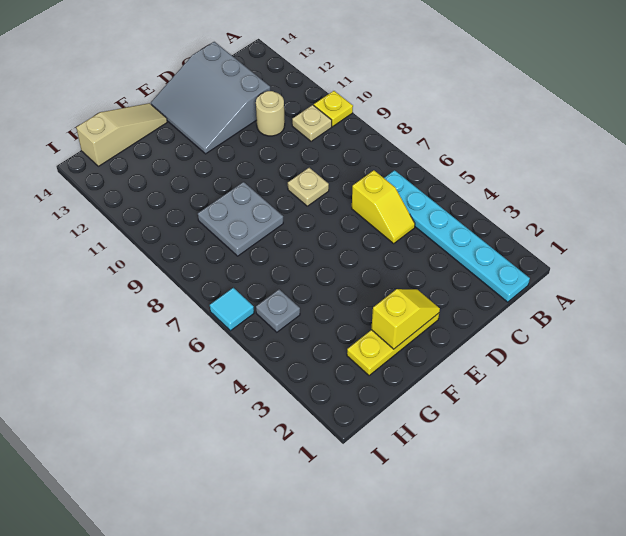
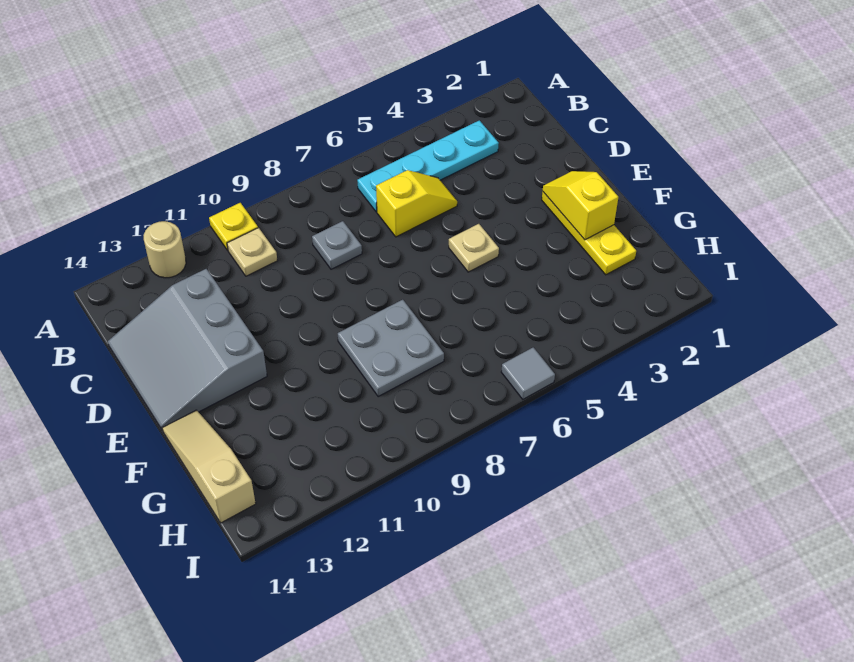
cyan 1x6 plate [384,170,530,302] -> cyan 1x4 plate [357,120,499,212]
tan 1x1 round brick [256,91,285,136] -> tan 1x1 round brick moved to [144,221,186,278]
grey 3x3 slope [151,42,270,154] -> grey 3x3 slope turned to [108,269,267,430]
tan 1x1 plate [288,168,329,206] -> tan 1x1 plate moved to [449,224,499,272]
grey 1x1 plate [256,289,300,332] -> grey 1x1 plate moved to [312,221,362,269]
cyan 1x1 tile [210,288,254,331] -> grey 1x1 tile [501,347,555,399]

